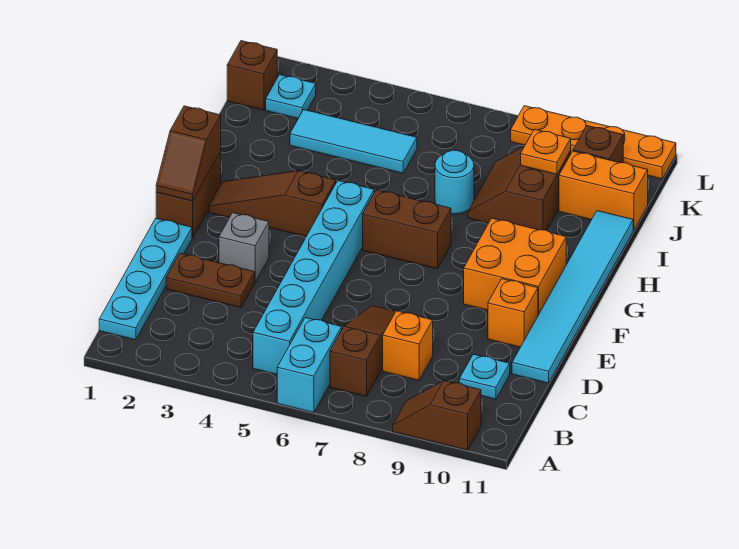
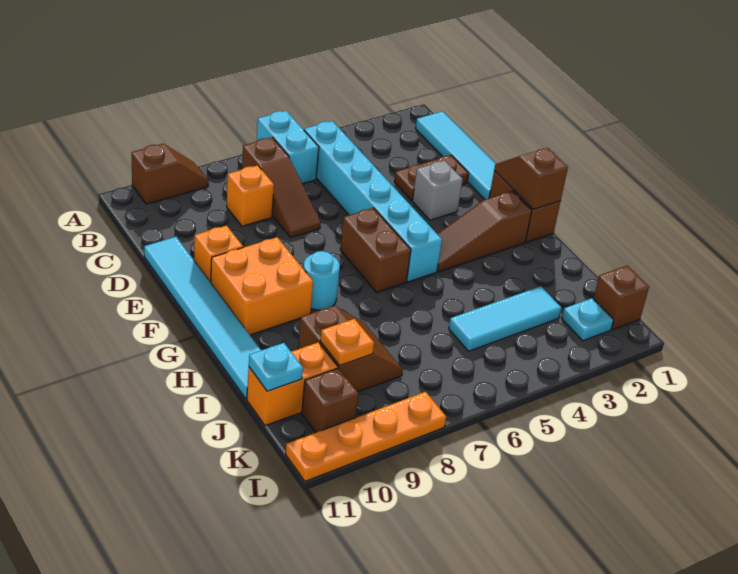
cyan 1x4 plate [99,218,192,340] -> cyan 1x4 tile [416,111,496,199]
cyan 1x1 plate [459,354,510,399] -> cyan 1x1 plate moved to [249,343,303,391]
brown 1x3 slope [209,171,336,237] -> brown 1x3 slope turned to [437,191,532,272]
brown 1x2 brick [363,190,451,269] -> brown 1x2 brick turned to [340,208,411,292]
cyan 1x1 round brick [435,150,474,214] -> cyan 1x1 round brick moved to [303,251,340,310]

